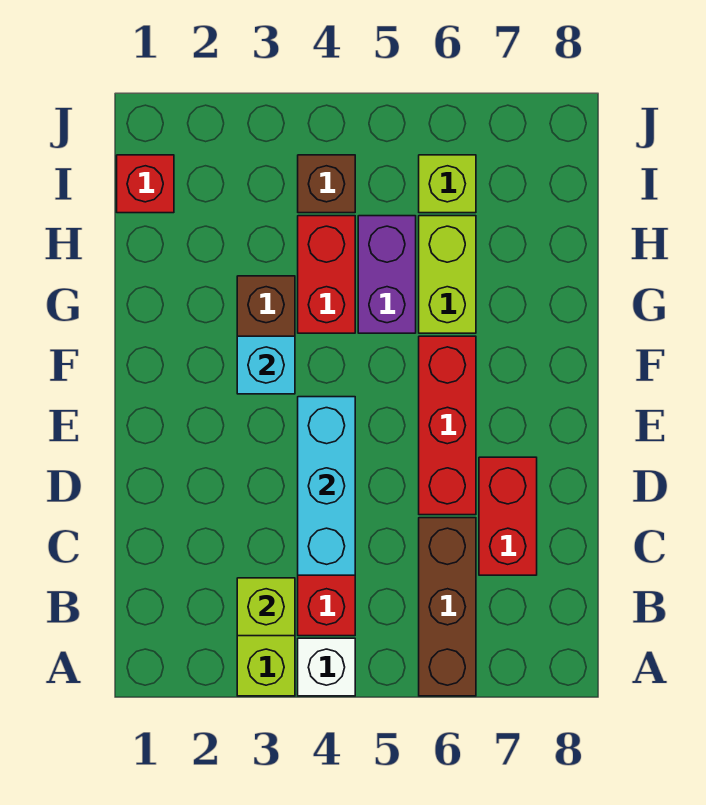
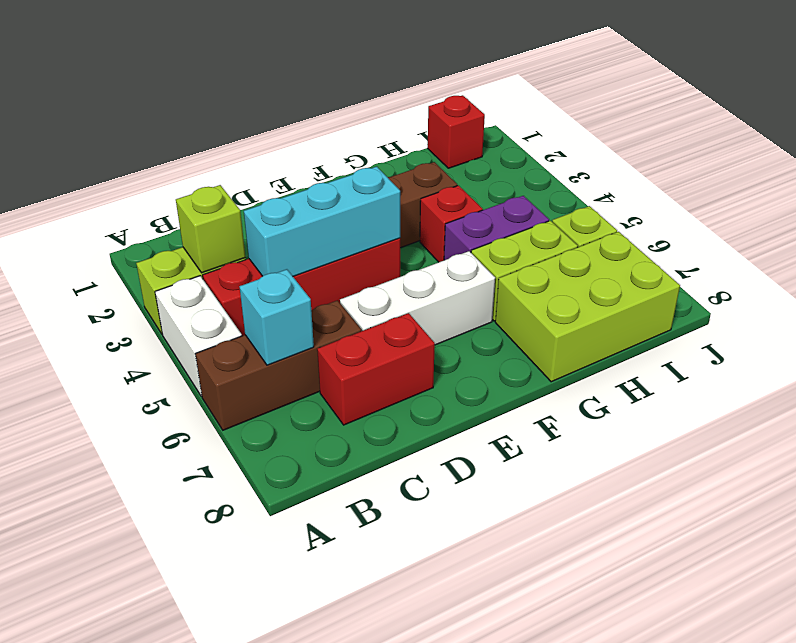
white 1x1 brick [298,638,355,696] -> white 1x2 brick [155,276,242,397]
red 1x3 brick [419,336,476,515] -> white 1x3 brick [340,251,495,345]
cyan 1x1 brick [237,336,295,394] -> cyan 1x1 brick moved to [240,269,314,365]
red 1x2 brick [298,216,355,333] -> red 1x1 brick [420,185,483,262]
none -> lime 2x3 brick [495,232,680,382]
brown 1x1 brick [298,155,355,213] -> none

